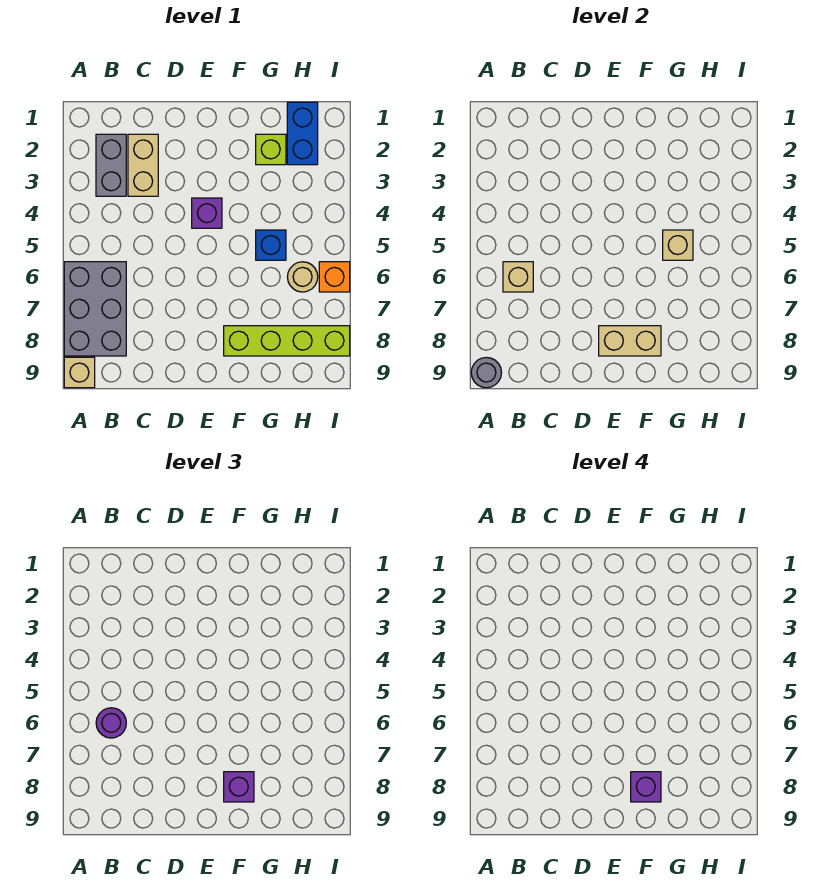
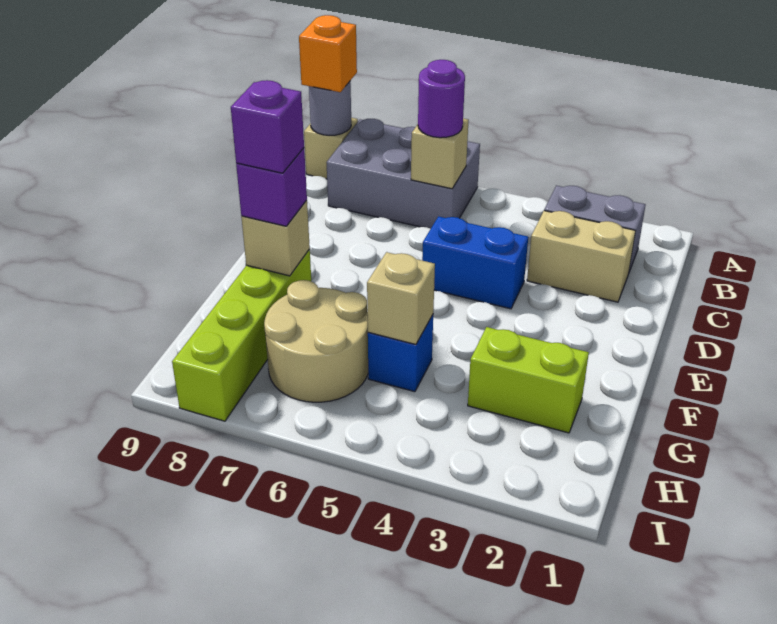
purple 1x1 brick [192,198,222,228] -> none
tan 1x2 brick [599,326,661,356] -> tan 1x1 brick [241,200,310,276]
lime 1x1 brick [256,134,286,165] -> lime 1x2 brick [468,327,589,433]
blue 1x2 brick [287,102,318,165] -> blue 1x2 brick moved to [422,216,528,309]
tan 1x1 round brick [287,262,318,292] -> tan 2x2 round brick [264,280,368,402]
orange 1x1 brick [319,262,350,292] -> orange 1x1 brick moved to [299,15,357,92]

